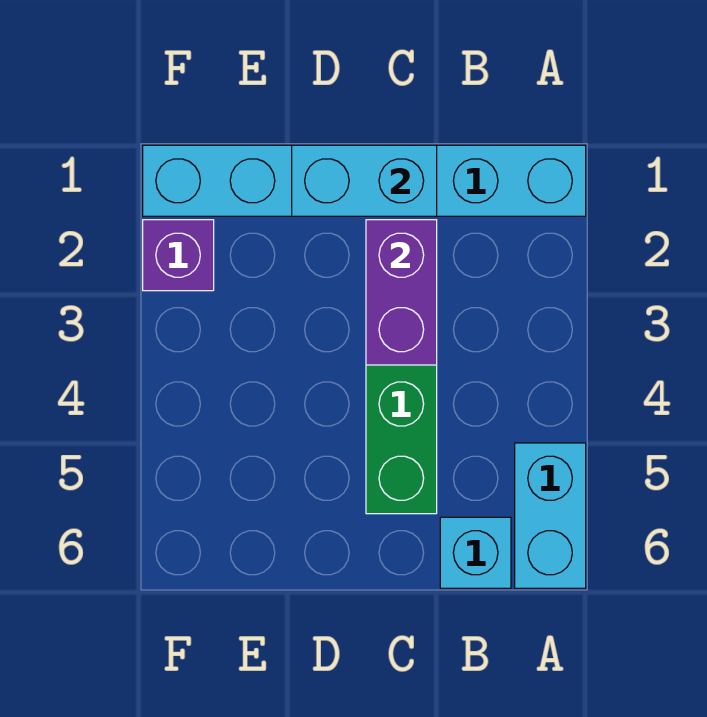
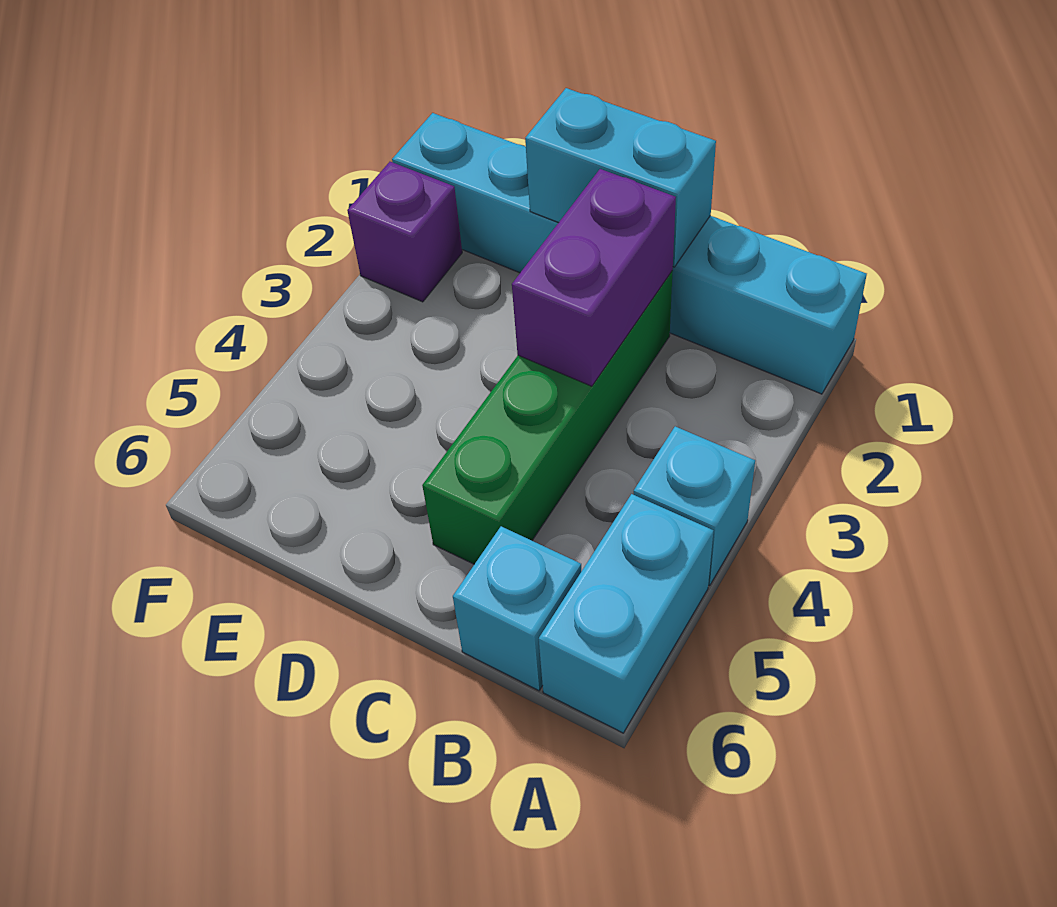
none -> cyan 1x1 brick [634,426,755,586]

